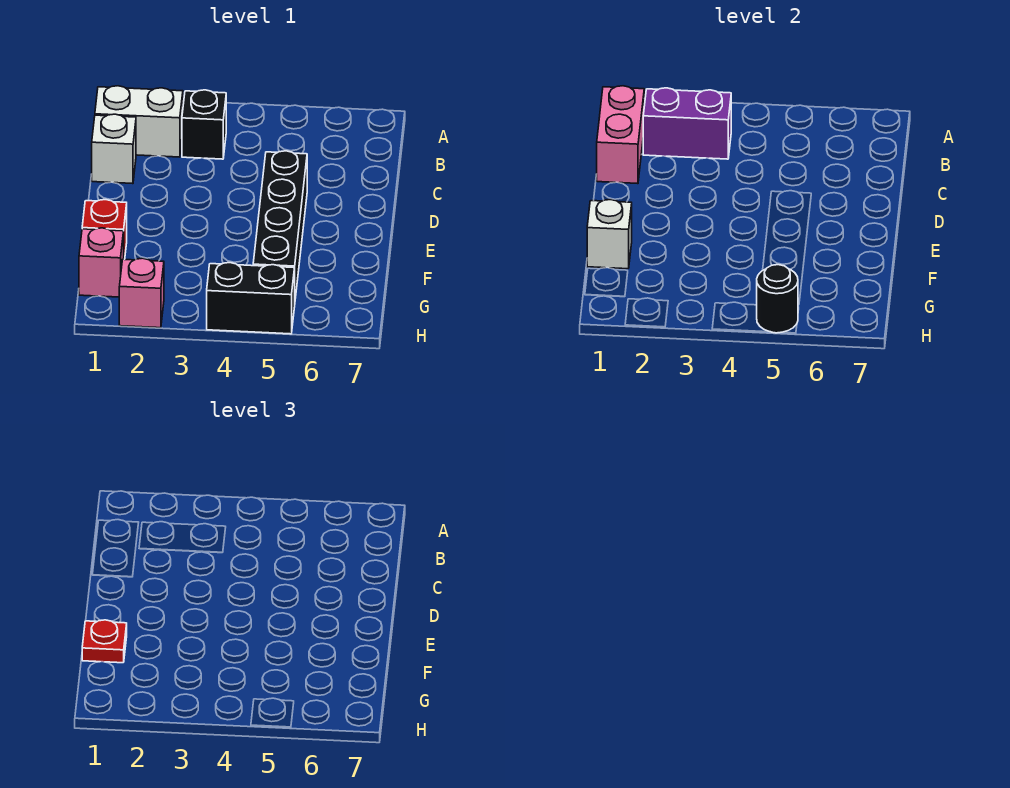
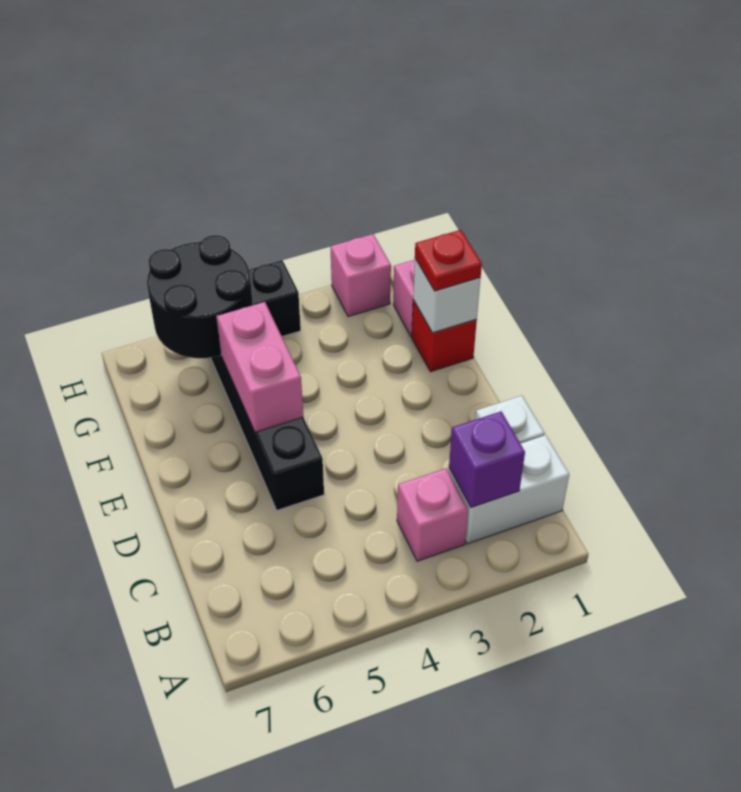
pink 1x2 brick [597,86,644,184] -> pink 1x2 brick moved to [217,302,303,432]
purple 1x2 brick [643,88,731,159] -> purple 1x1 brick [449,411,525,508]
black 1x1 brick [182,90,226,159] -> pink 1x1 brick [397,468,468,561]
black 1x1 round brick [757,265,798,333] -> black 2x2 round brick [147,235,253,358]

